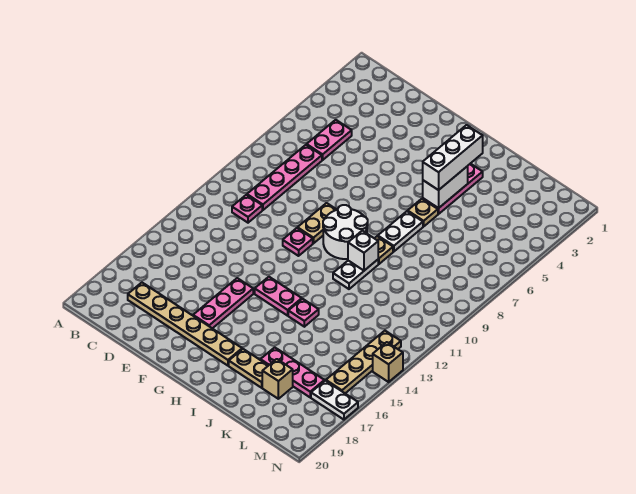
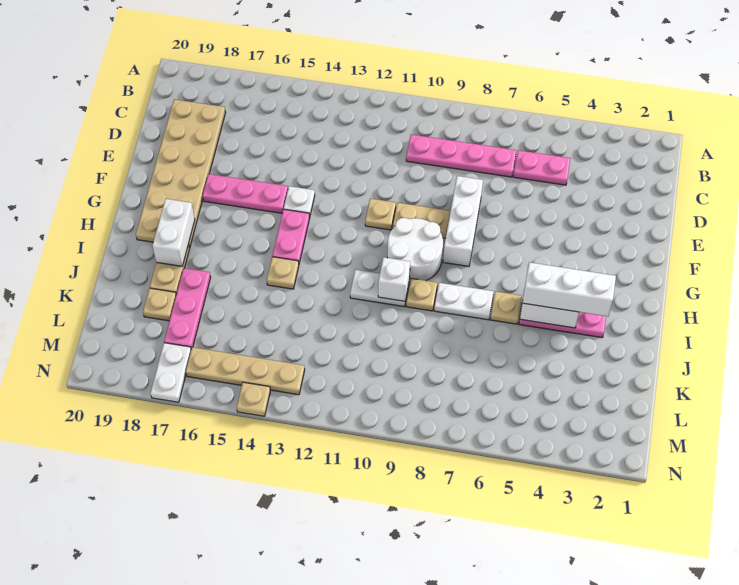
pink 1x1 plate [232,195,262,223] -> none
tan 1x6 plate [128,283,242,366] -> tan 2x6 plate [136,99,226,248]
none -> white 1x3 brick [443,176,483,266]
pink 1x1 plate [283,228,313,256] -> tan 1x1 plate [365,198,396,230]
none -> white 1x1 plate [284,186,315,217]
none -> white 1x2 brick [153,199,195,266]
pink 1x1 plate [288,299,319,327] -> tan 1x1 plate [267,257,299,289]
tan 1x1 brick [262,359,293,399] -> tan 1x1 plate [143,288,176,321]
tan 1x1 brick [373,342,403,382] -> tan 1x1 plate [237,382,270,416]

